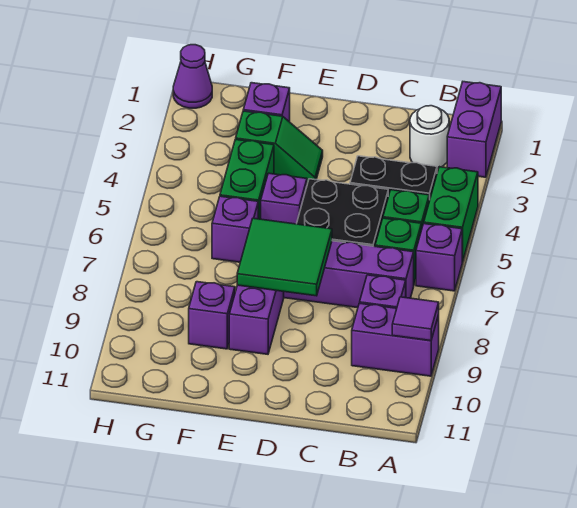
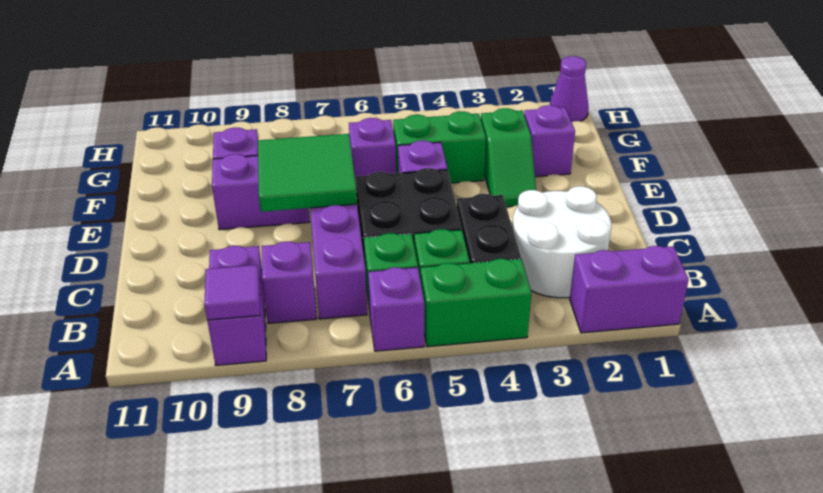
white 1x1 round brick [410,106,449,168] -> white 2x2 round brick [513,186,611,298]

